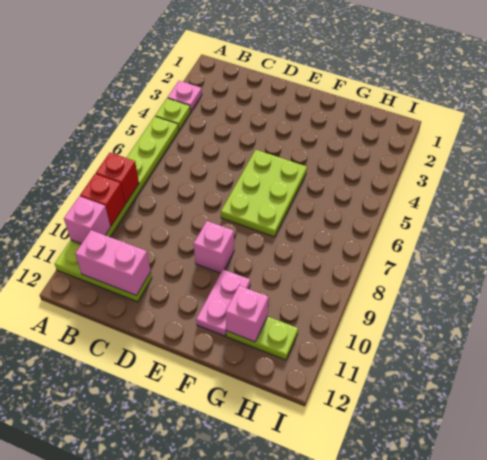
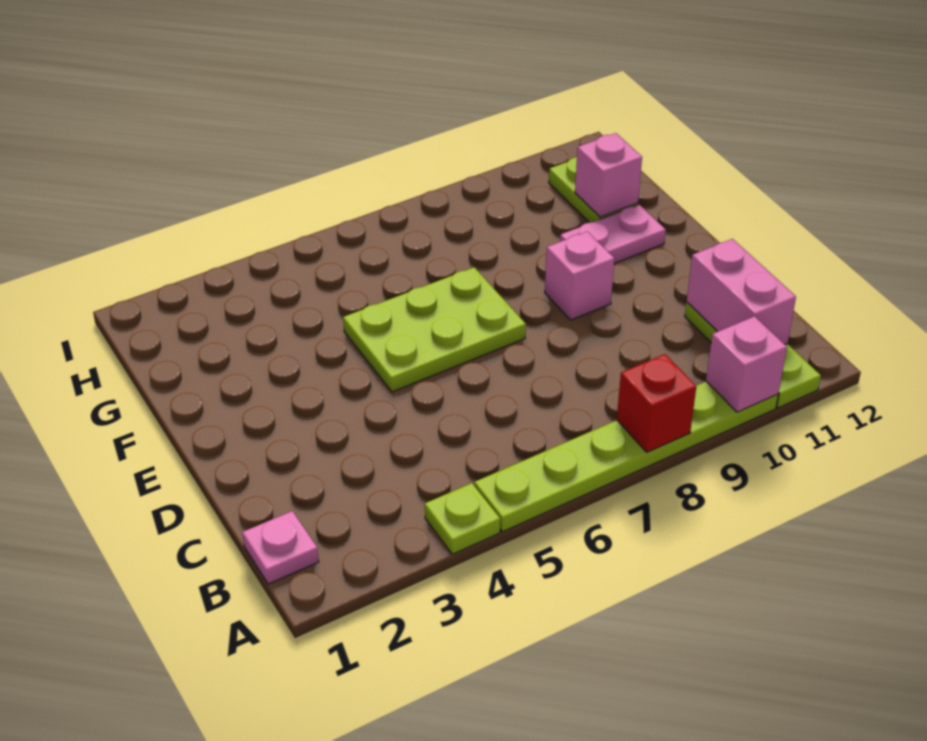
pink 1x1 plate [168,81,202,112] -> pink 1x1 plate moved to [242,511,319,584]
red 1x1 brick [80,174,125,226] -> none

